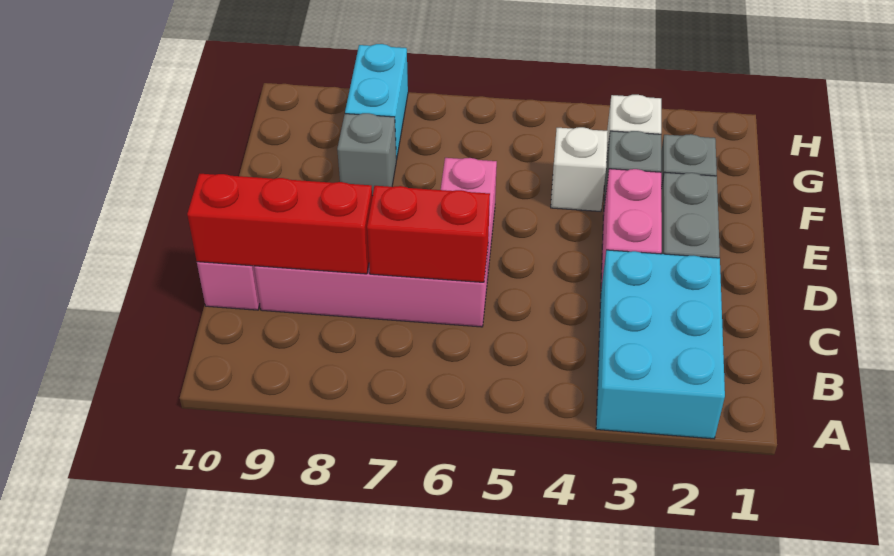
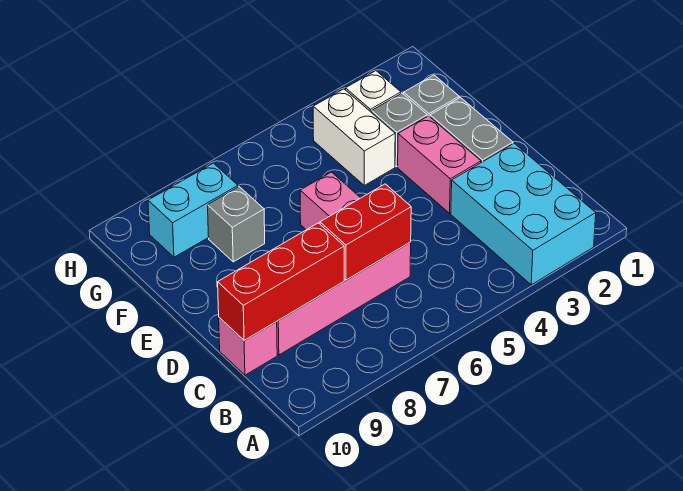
white 1x1 brick [551,127,608,211] -> white 1x2 brick [313,89,395,185]
cyan 1x2 brick [345,44,408,160] -> cyan 1x2 brick turned to [148,163,238,257]

